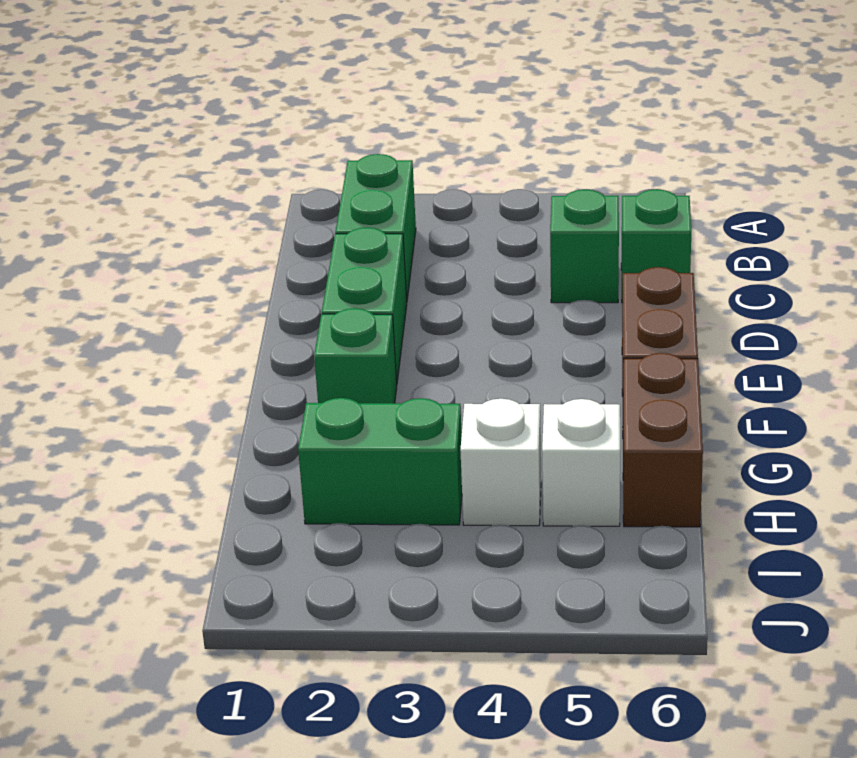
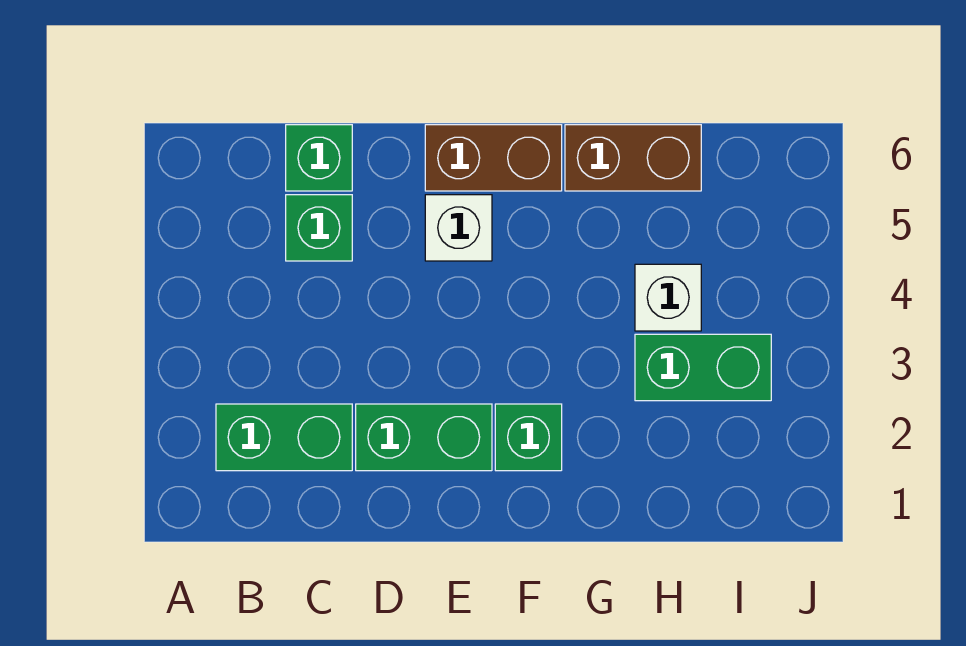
green 1x2 brick [298,398,462,525] -> green 1x2 brick turned to [635,334,771,401]
white 1x1 brick [542,399,620,526] -> white 1x1 brick moved to [425,195,492,261]

